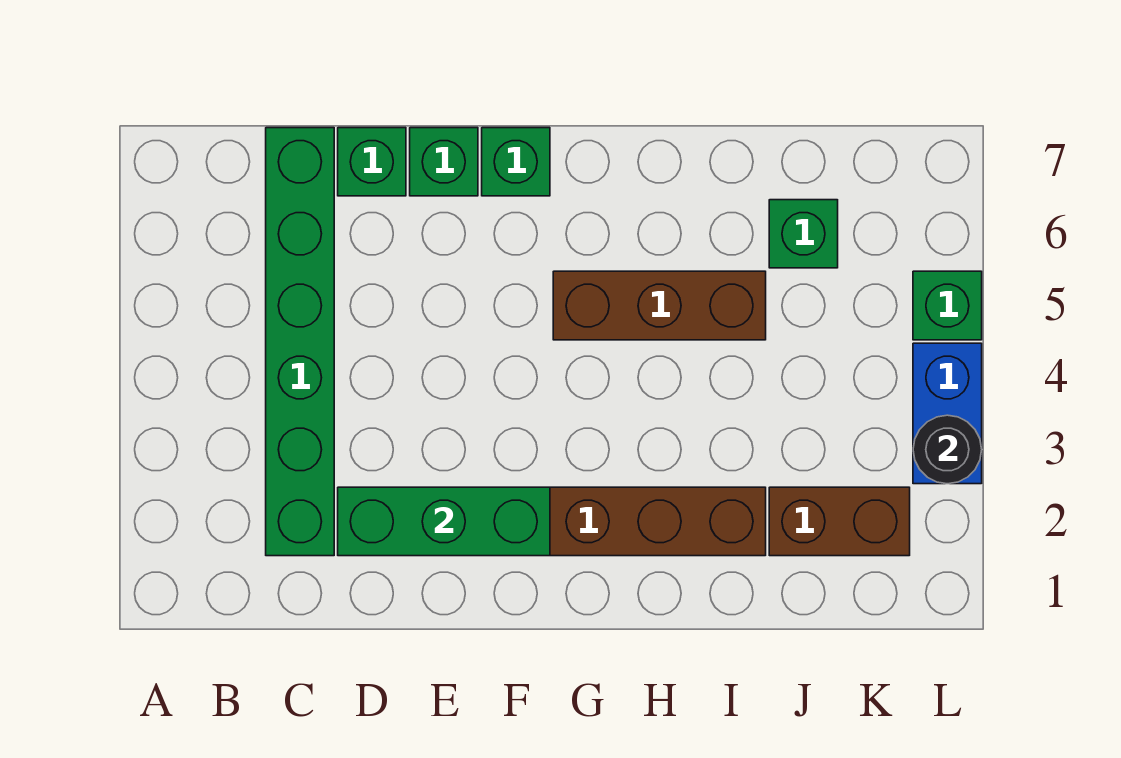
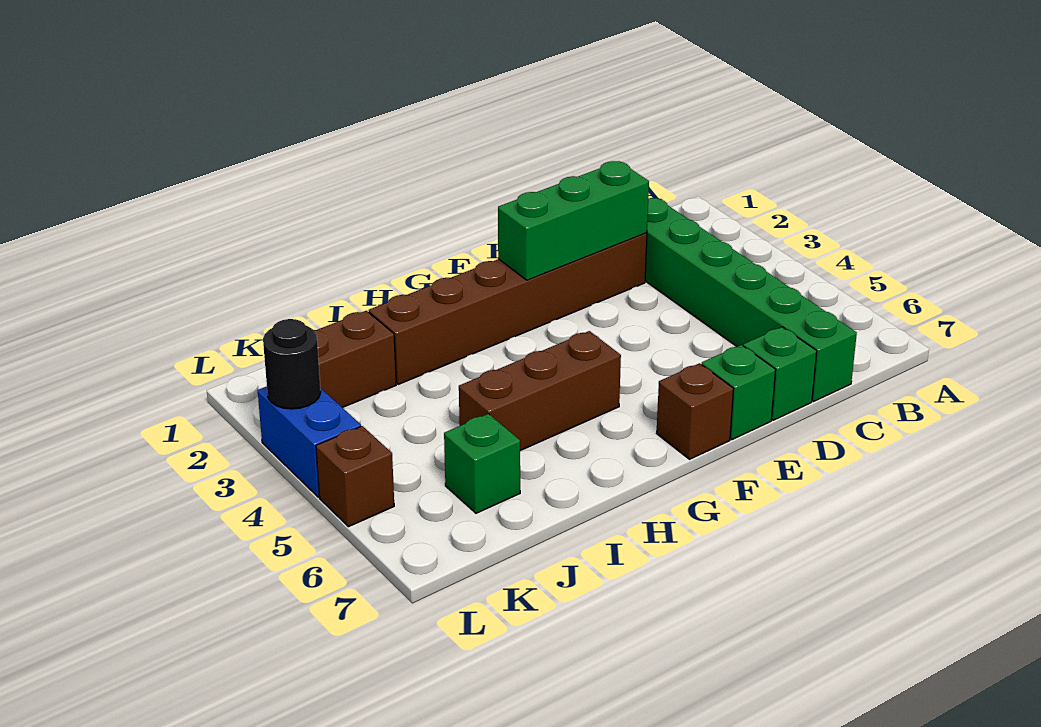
green 1x1 brick [482,128,550,196] -> brown 1x1 brick [656,363,733,459]
green 1x1 brick [913,271,982,340] -> brown 1x1 brick [316,426,394,527]

